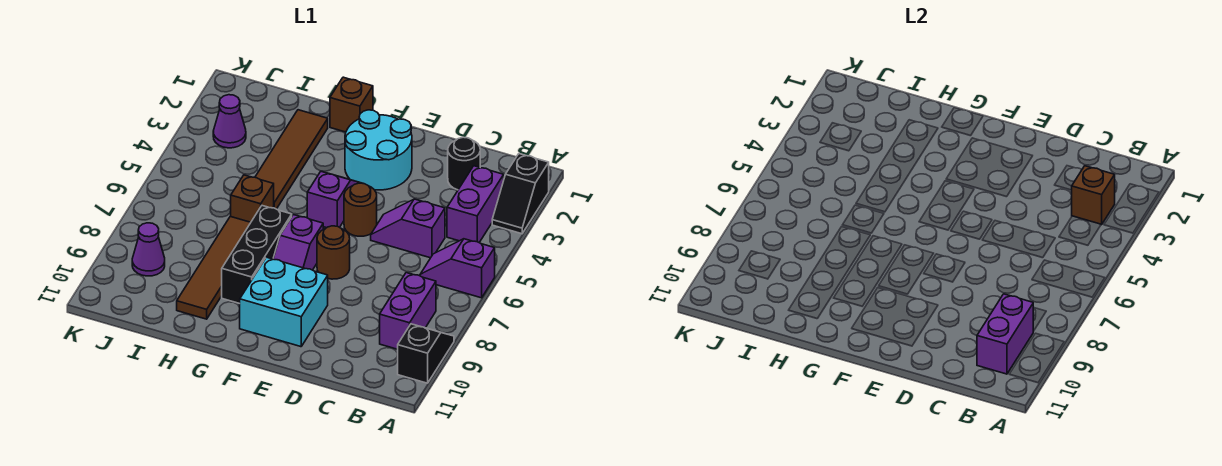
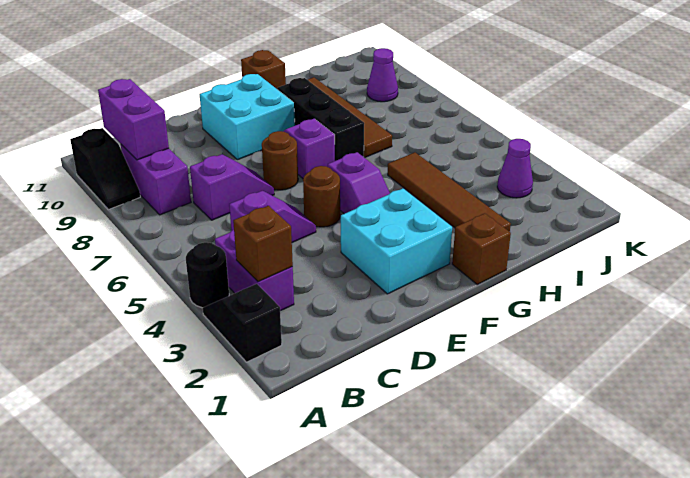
purple 1x2 slope [420,239,495,298] -> purple 1x2 slope moved to [190,154,274,220]
black 1x1 round brick [448,137,480,190] -> black 1x1 round brick moved to [186,242,229,308]
cyan 2x2 round brick [345,110,412,190] -> cyan 2x2 brick [341,188,452,294]
brown 1x1 brick [231,175,274,222] -> brown 1x1 brick moved to [241,50,286,89]

